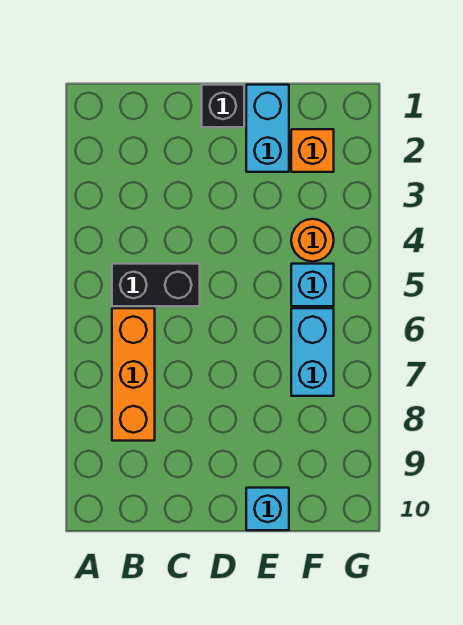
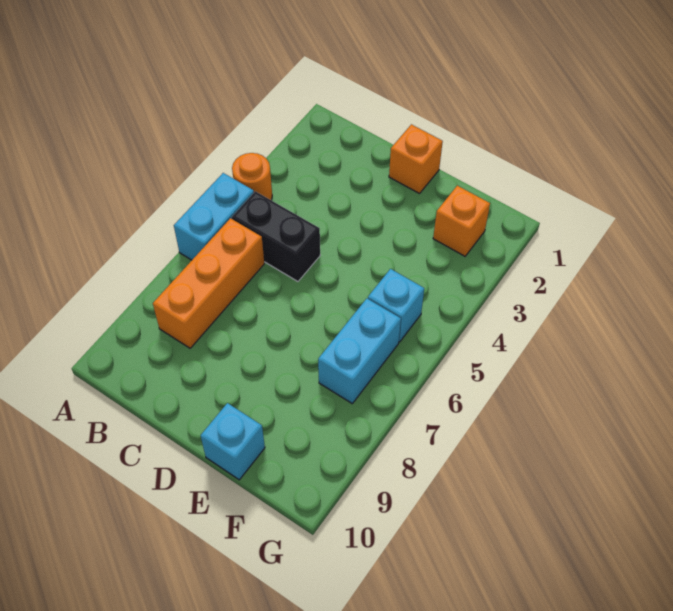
black 1x1 brick [202,85,244,127] -> orange 1x1 brick [389,124,443,194]
cyan 1x2 brick [246,85,289,172] -> cyan 1x2 brick moved to [174,173,254,260]
orange 1x1 round brick [291,219,334,262] -> orange 1x1 round brick moved to [232,153,272,200]

